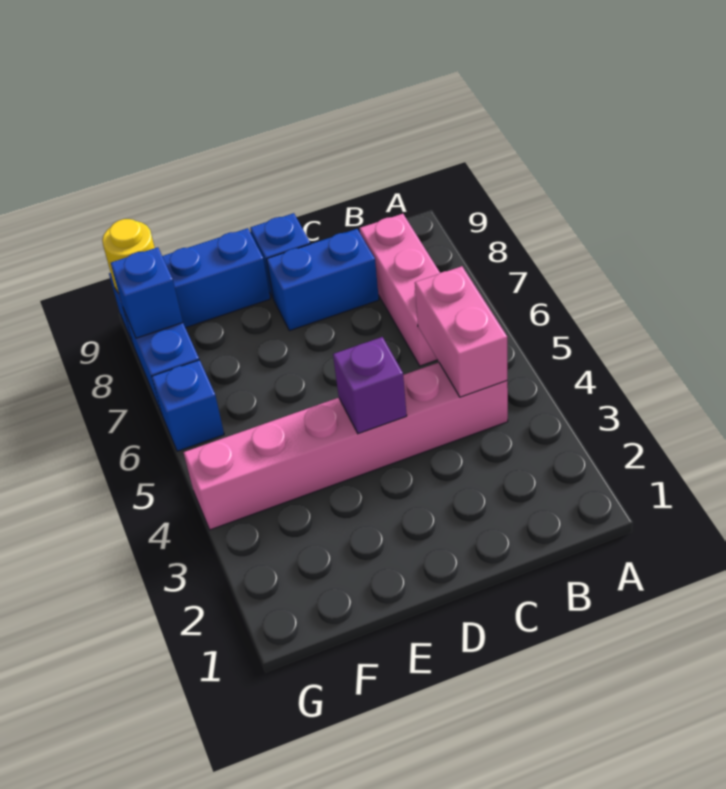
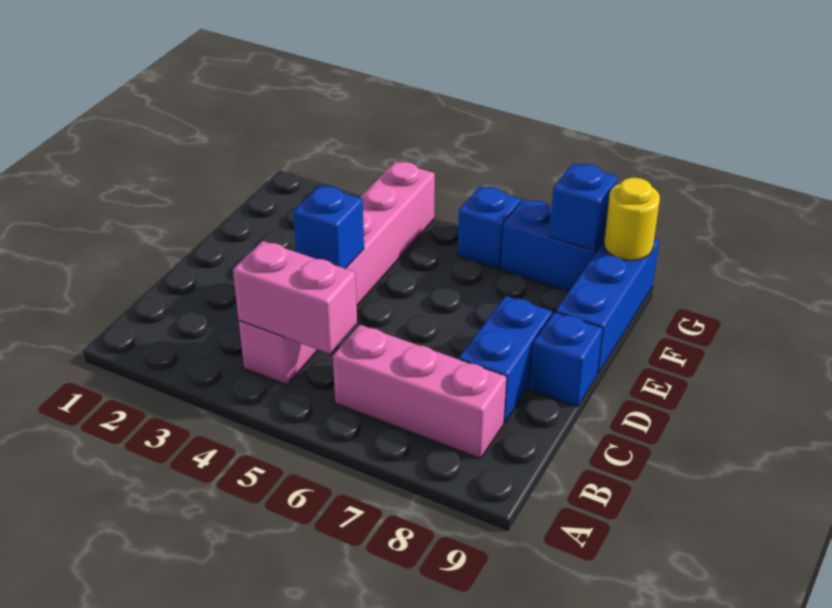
purple 1x1 brick [333,337,407,434] -> blue 1x1 brick [293,186,364,269]

